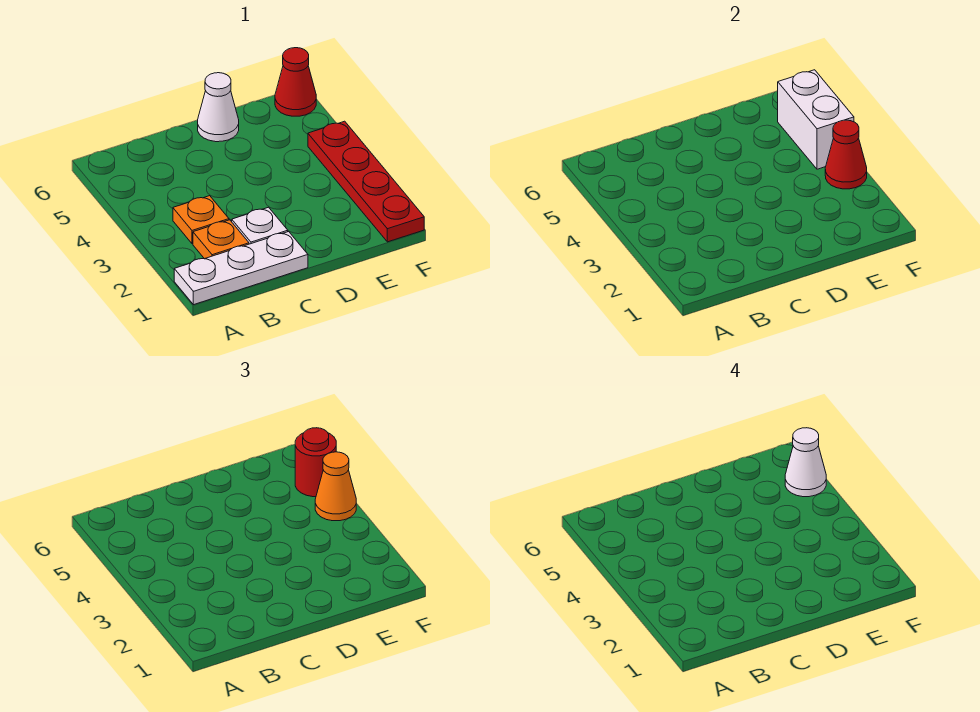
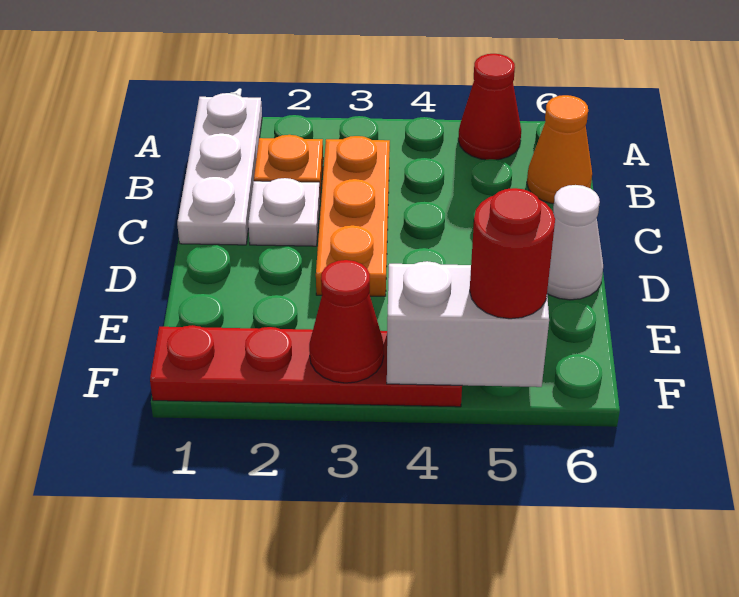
orange 1x1 plate [173,196,229,244] -> orange 1x3 plate [316,136,390,296]
orange 1x1 cone [315,452,356,521] -> orange 1x1 cone moved to [527,95,592,204]
white 1x1 cone [785,428,826,497] -> none
red 1x1 cone [275,48,316,116] -> red 1x1 cone moved to [458,54,521,160]

